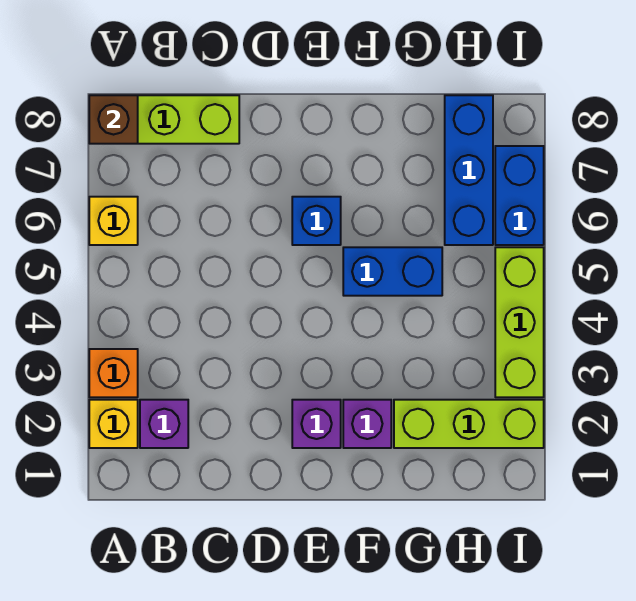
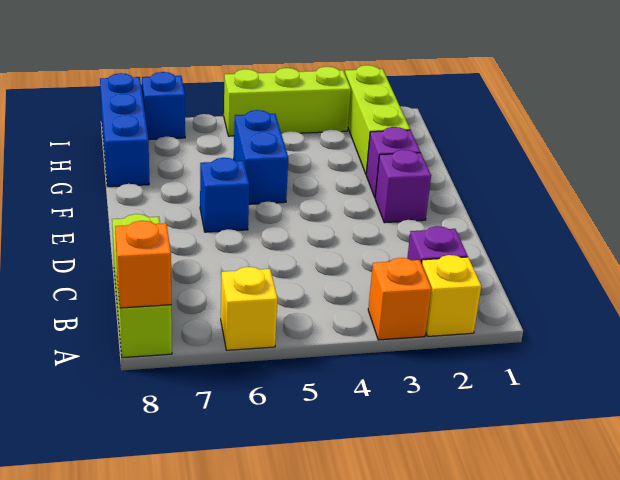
brown 1x1 brick [89,95,138,144] -> orange 1x1 brick [115,221,171,308]
blue 1x3 brick [445,95,493,245] -> blue 1x3 brick turned to [100,73,149,187]
blue 1x2 brick [495,146,544,245] -> blue 1x1 brick [142,72,185,140]

